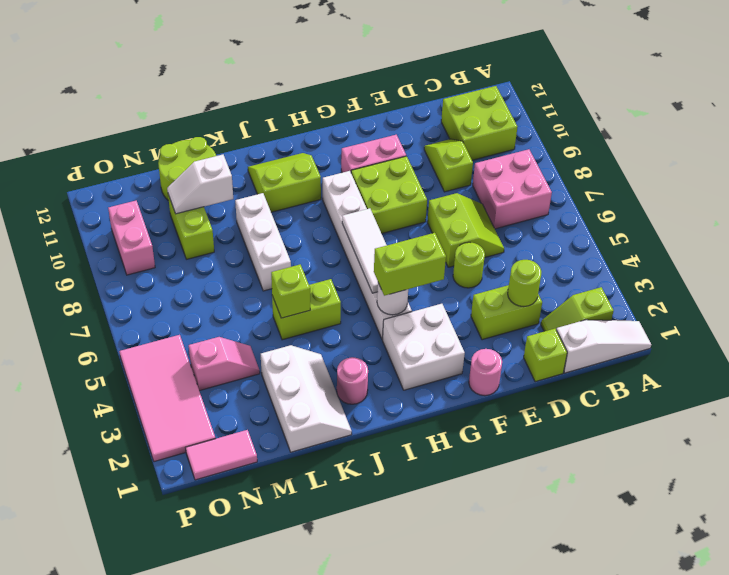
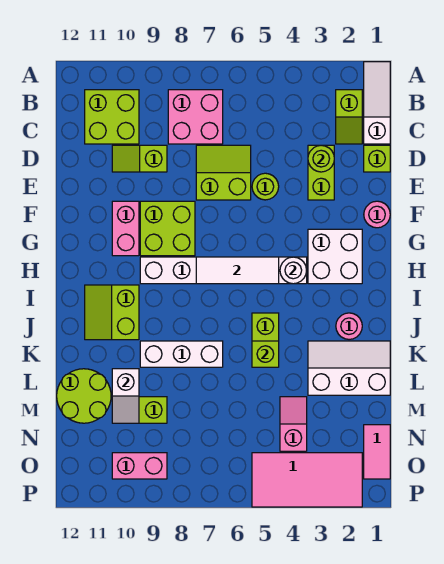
lime 1x2 brick [374,233,446,296] -> none

